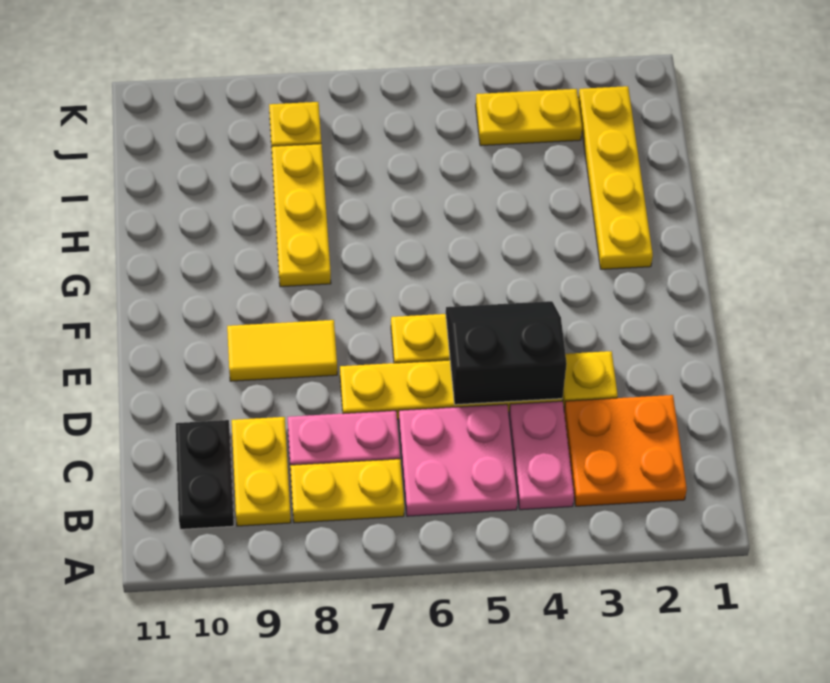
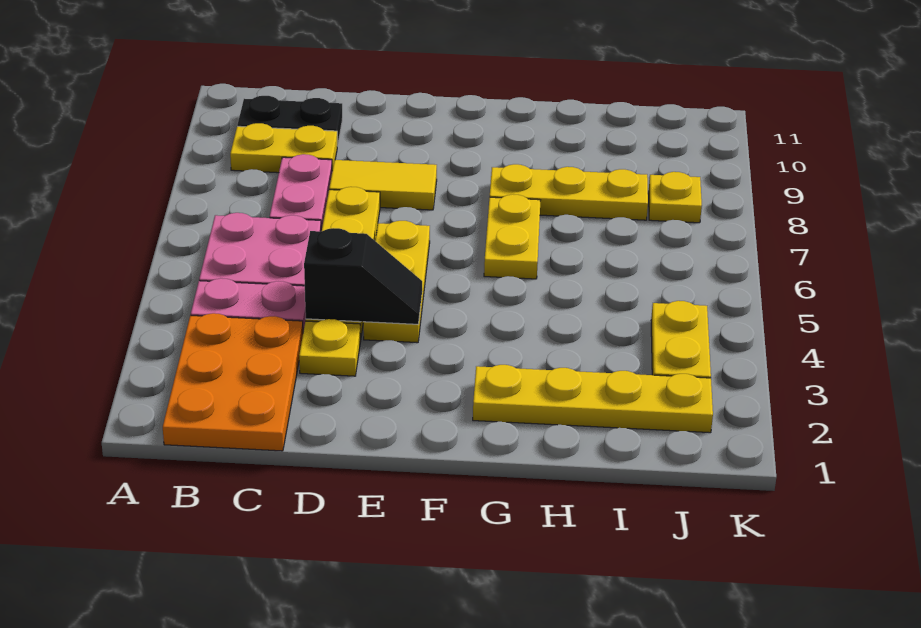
orange 2x2 plate [564,395,687,506] -> orange 2x3 plate [163,313,303,451]
yellow 1x2 plate [290,459,404,523] -> yellow 1x2 plate moved to [484,194,540,279]
black 2x2 slope [446,301,567,405] -> black 1x2 slope [304,228,422,324]
yellow 1x2 tile [227,320,337,381] -> yellow 1x2 tile turned to [329,160,437,210]

